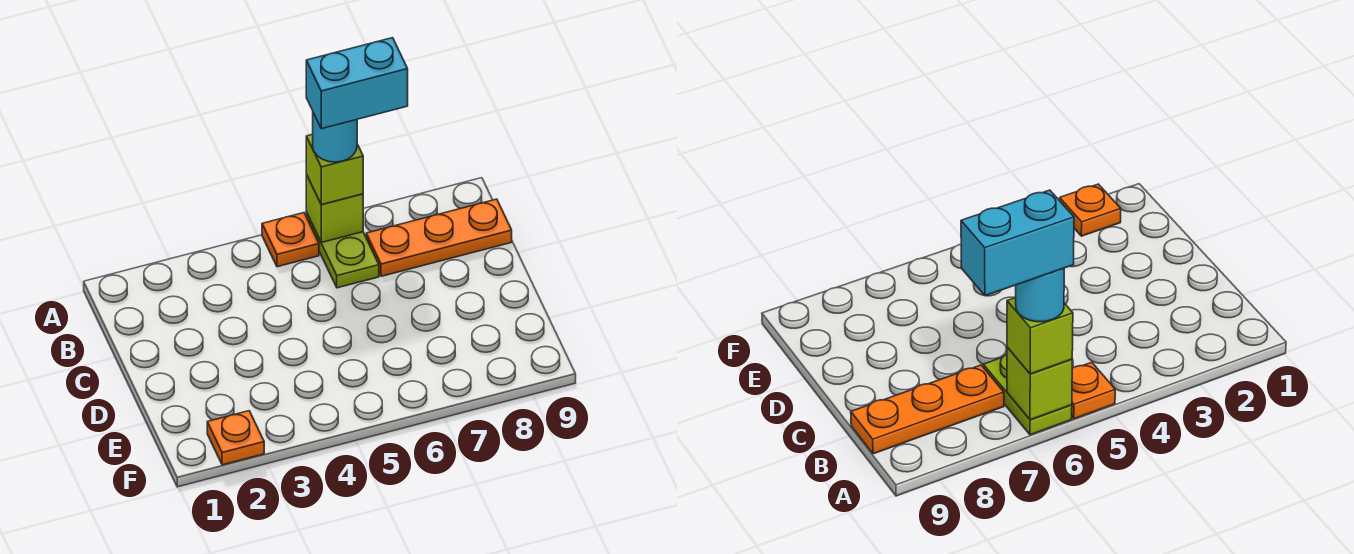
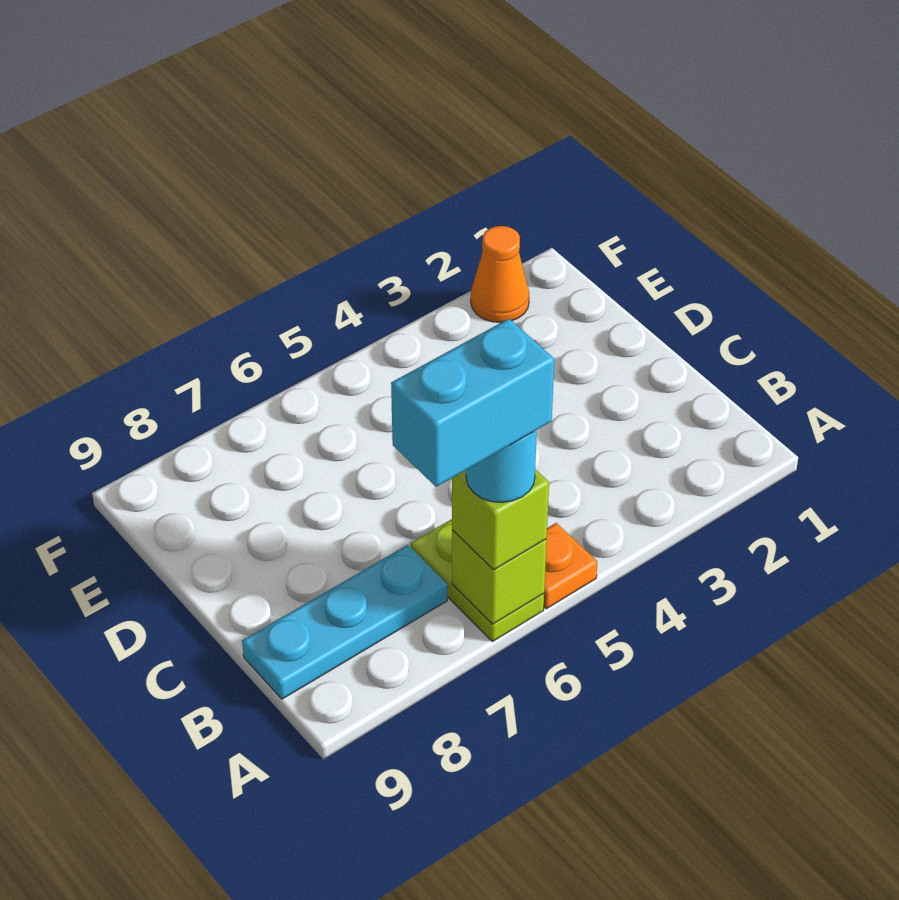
orange 1x3 plate [366,199,512,276] -> cyan 1x3 plate [242,545,447,699]
orange 1x1 plate [207,411,264,465] -> orange 1x1 cone [471,226,529,323]

